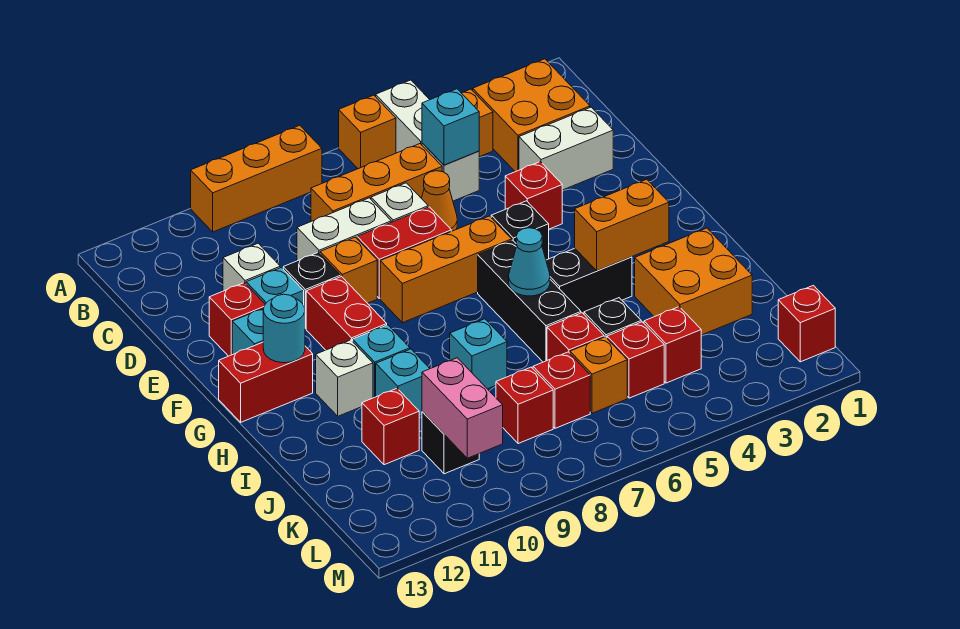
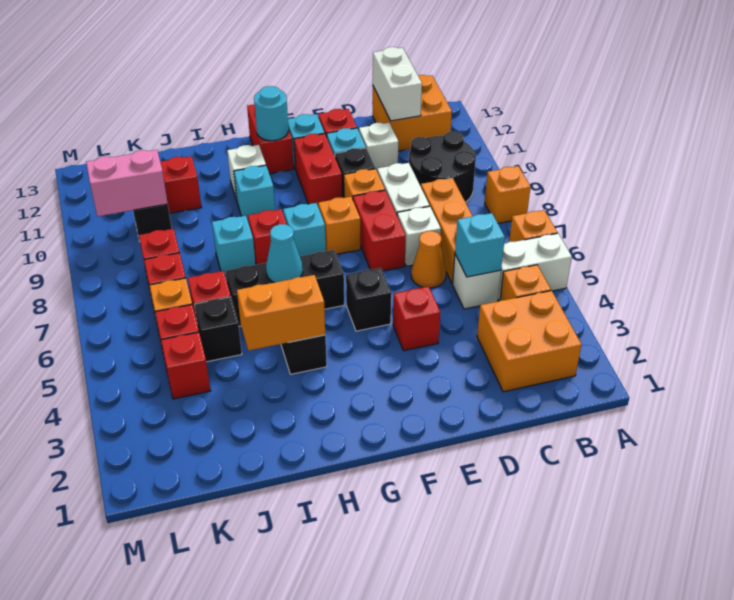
orange 1x3 brick [191,125,322,232] -> orange 1x1 brick [485,166,531,223]
none -> black 2x2 round brick [409,131,476,202]
white 1x2 brick [519,107,613,190] -> white 1x2 brick moved to [373,47,422,121]
orange 1x3 brick [380,216,512,323] -> orange 1x1 brick [318,197,360,254]
red 1x2 brick [306,277,387,350] -> red 1x2 brick turned to [294,134,342,205]
orange 1x2 brick [575,179,669,271] -> orange 1x2 brick turned to [237,275,325,351]
orange 2x2 brick [635,228,752,335] -> orange 2x2 brick moved to [373,75,452,151]
cyan 1x1 brick [376,349,430,417] -> cyan 1x1 brick moved to [283,203,326,256]
red 1x1 brick [778,285,835,362] -> red 1x1 brick moved to [248,209,287,265]

